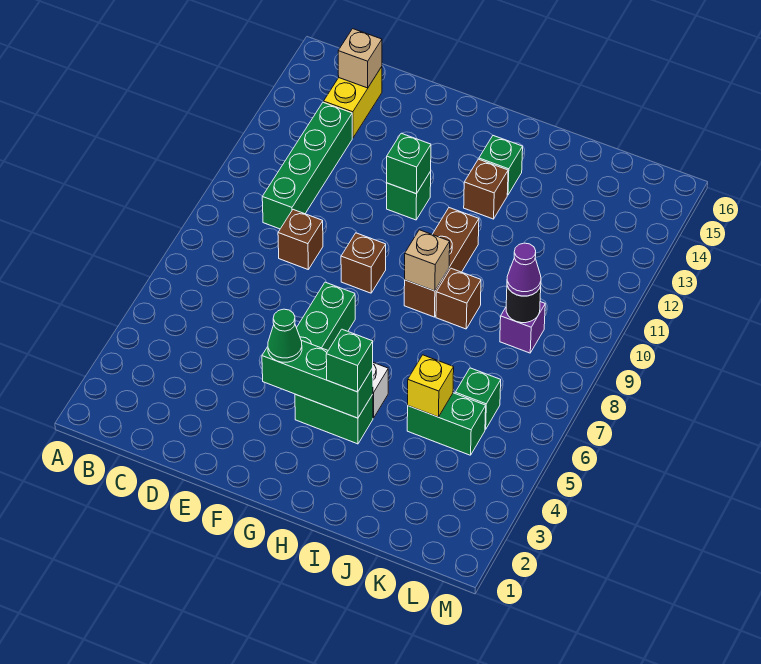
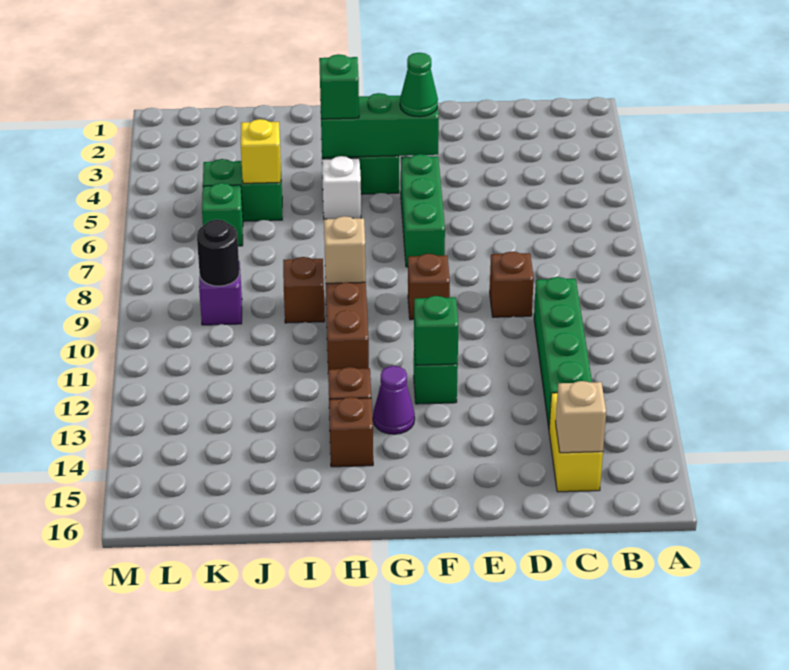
green 1x1 brick [479,136,523,195] -> brown 1x1 brick [329,397,373,467]
purple 1x1 cone [507,243,541,296] -> purple 1x1 cone moved to [373,366,415,434]

